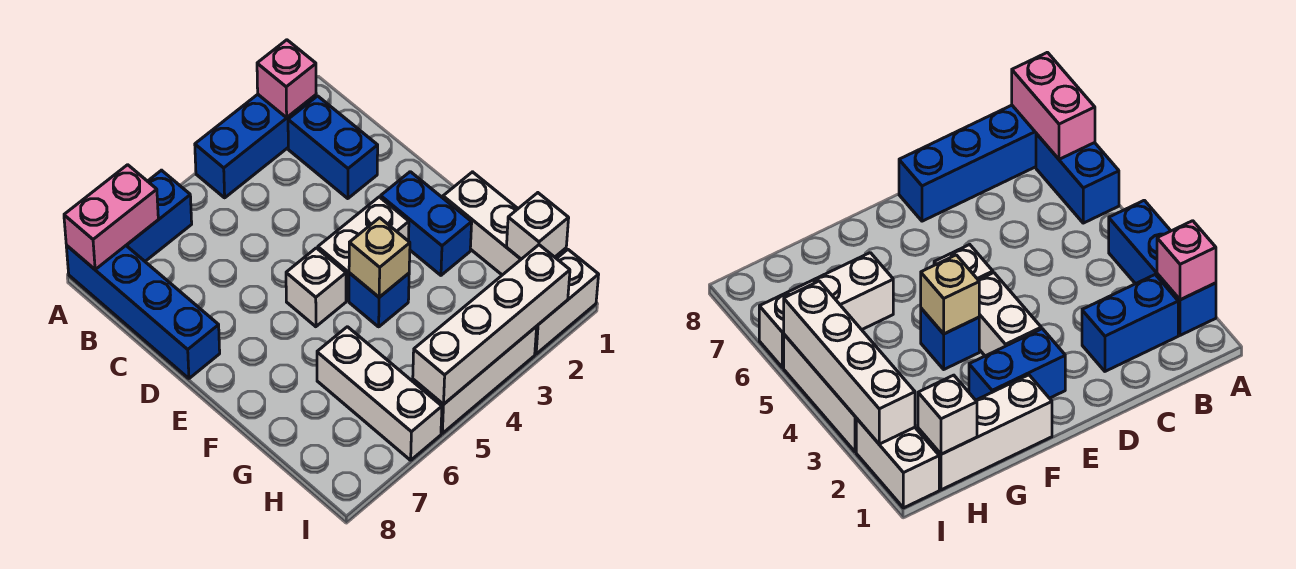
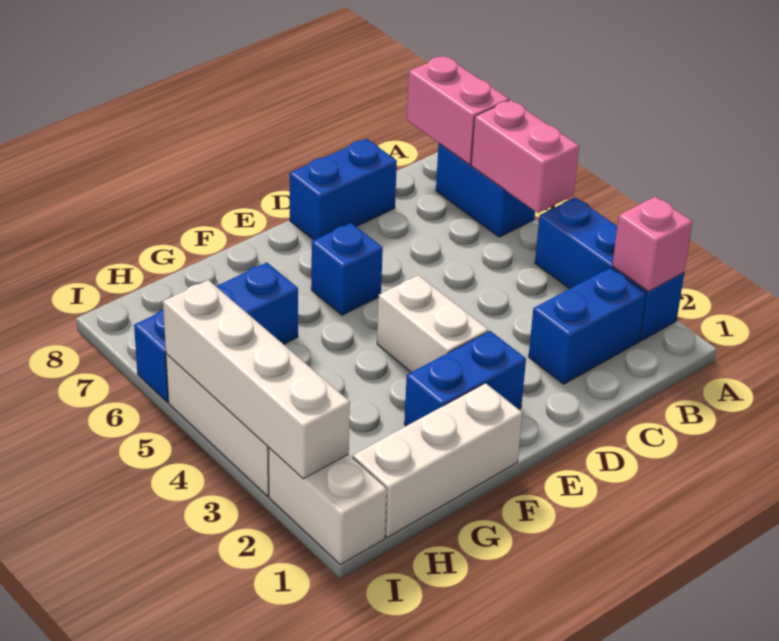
none -> pink 1x2 brick [471,100,579,213]
blue 1x4 brick [66,245,220,378] -> blue 1x2 brick [290,139,397,240]
white 1x1 brick [286,248,346,327] -> none
blue 1x1 brick [349,273,409,327] -> blue 1x1 brick moved to [311,223,383,315]
tan 1x1 brick [349,218,410,297] -> none
white 1x3 brick [317,327,442,460] -> blue 1x3 brick [134,262,298,402]
white 1x1 brick [507,193,569,259] -> none

